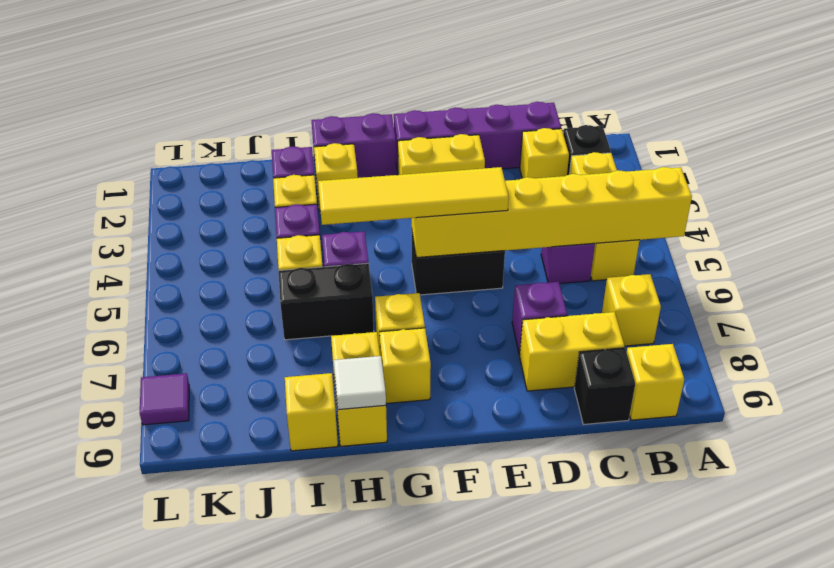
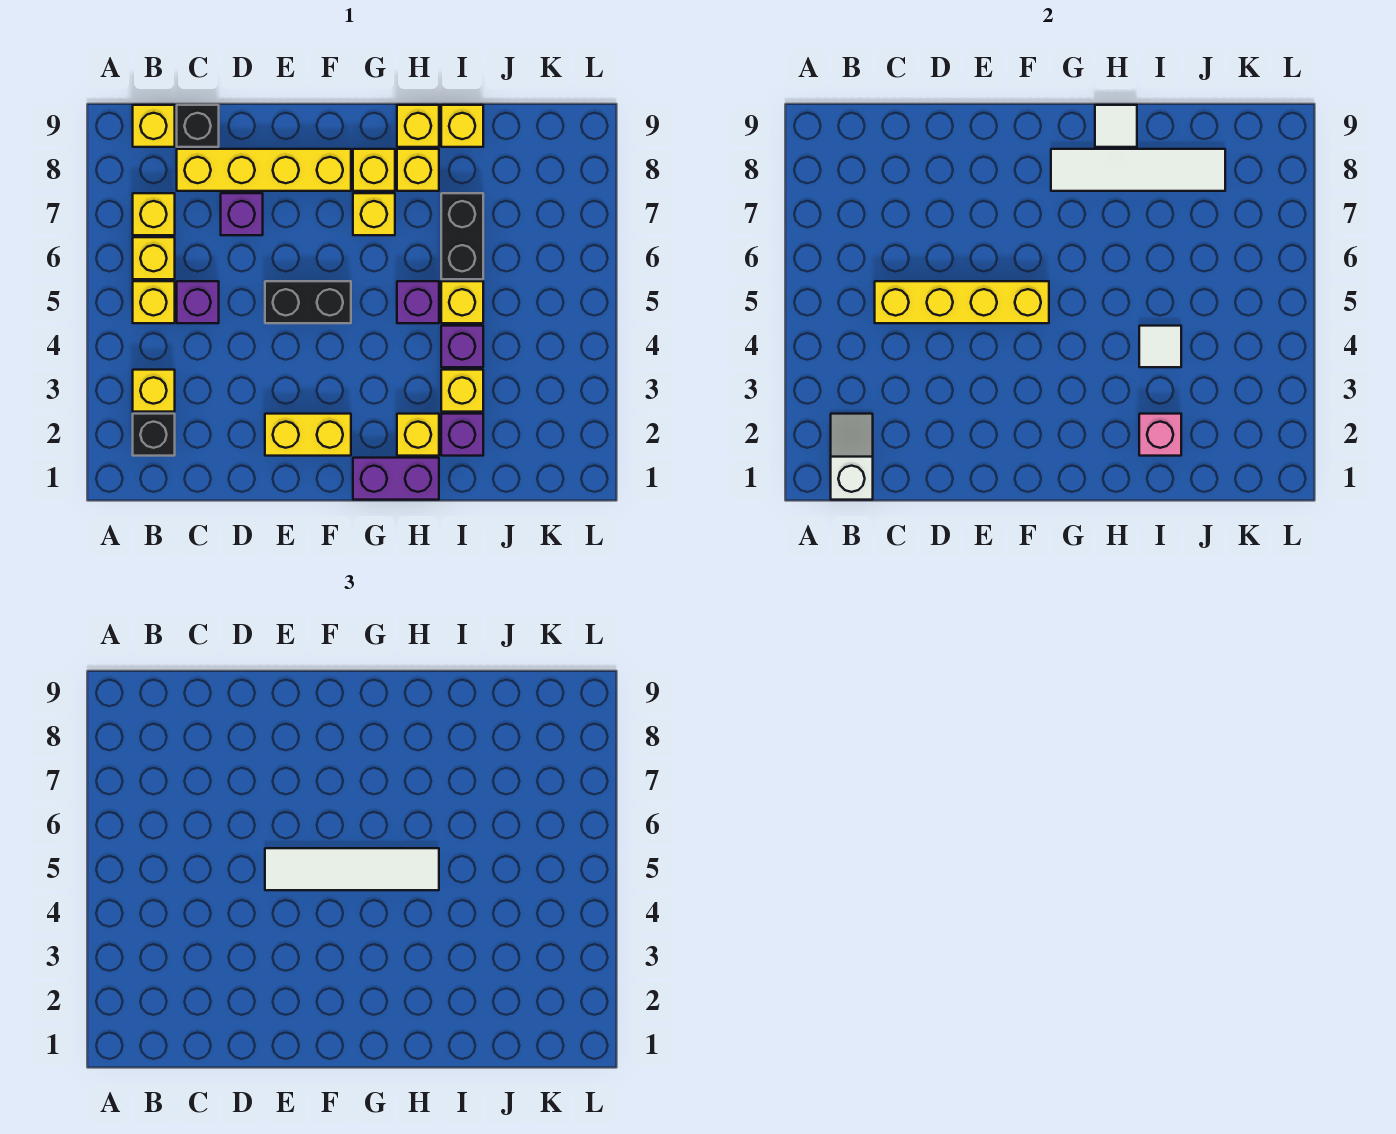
yellow 1x6 brick [412,167,692,258] -> yellow 1x4 brick [875,281,1049,323]
none -> white 1x2 slope [831,414,873,500]
purple 1x4 brick [394,102,561,172] -> none
yellow 1x1 brick [520,128,569,178] -> yellow 1x1 brick moved to [133,237,175,279]
yellow 1x2 brick [520,312,625,391] -> yellow 1x4 brick [177,149,351,191]
yellow 1x4 tile [318,167,509,225] -> white 1x4 tile [265,848,439,890]
none -> white 1x4 tile [1051,149,1225,191]
black 1x2 brick [279,263,374,340] -> black 1x2 brick turned to [441,193,483,279]
none -> pink 1x1 brick [1139,414,1181,456]
none -> white 1x1 tile [1139,326,1181,367]
purple 1x1 tile [140,373,189,425] -> none

